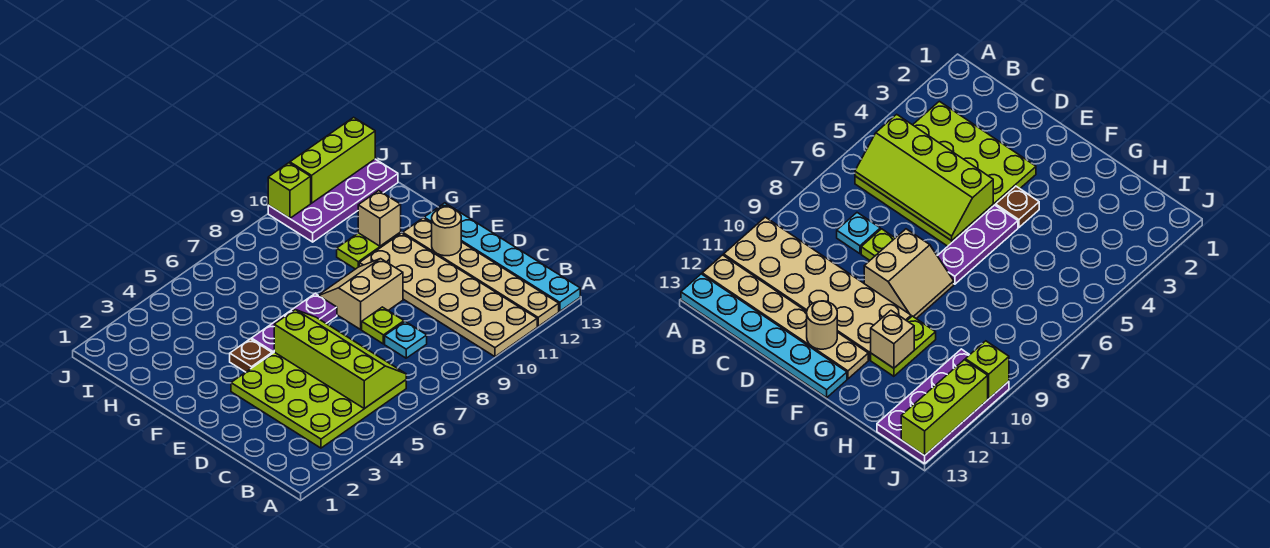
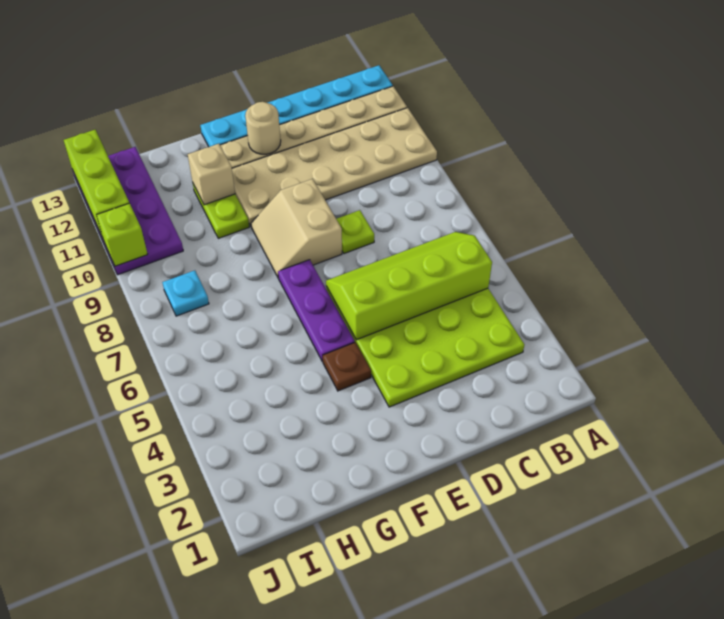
cyan 1x1 plate [385,322,427,358] -> cyan 1x1 plate moved to [162,270,209,316]

